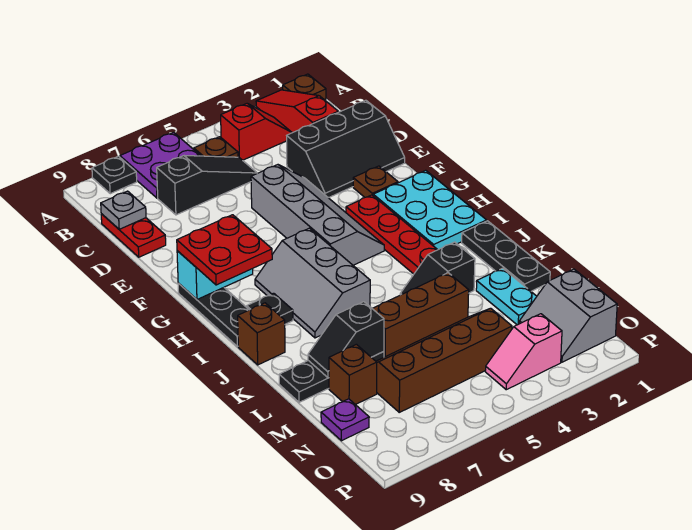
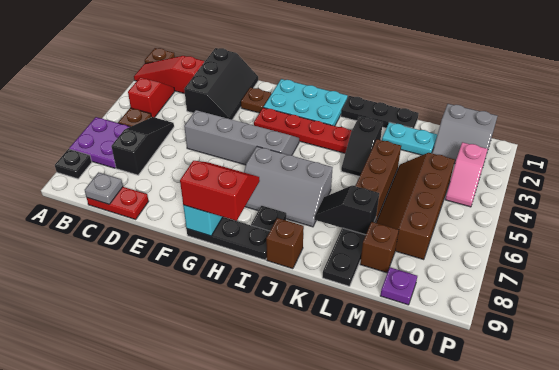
red 2x2 plate [177,215,272,285] -> red 2x2 slope [180,161,260,221]
black 1x2 slope [308,302,384,378] -> black 1x2 slope turned to [315,186,379,235]

